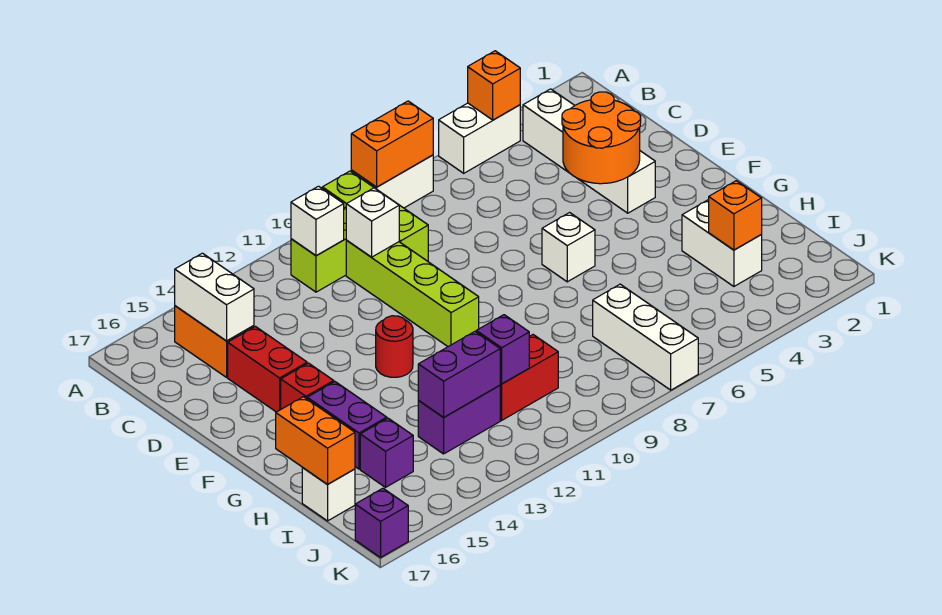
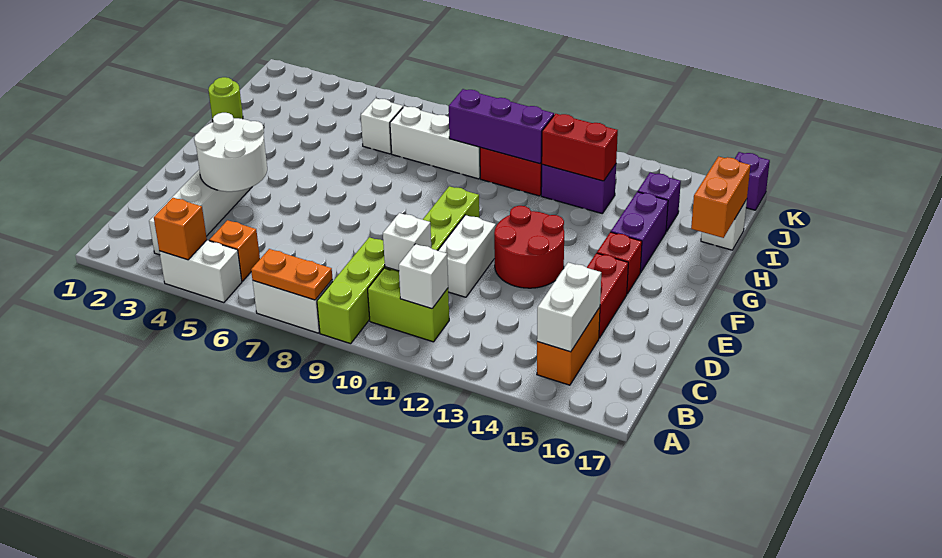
orange 1x2 brick [351,101,433,187] -> orange 1x2 plate [251,249,333,300]
orange 2x2 round brick [562,92,641,184] -> white 2x2 round brick [194,113,267,192]
white 1x1 brick [542,213,595,282] -> white 1x1 brick moved to [361,98,403,154]
red 1x1 round brick [376,316,413,377] -> red 2x2 round brick [494,206,564,288]
none -> lime 1x1 round brick [208,77,243,120]
white 1x2 brick [682,200,762,286] -> white 1x2 brick moved to [438,215,496,297]
orange 1x1 brick [709,181,762,250] -> orange 1x1 brick moved to [209,220,260,281]
white 1x3 brick [593,284,698,390] -> white 1x3 brick turned to [390,106,480,179]
purple 1x1 brick [476,315,529,384] -> purple 1x3 brick [449,89,554,164]
purple 1x2 brick [418,332,500,417] -> red 1x2 brick [542,114,618,181]

